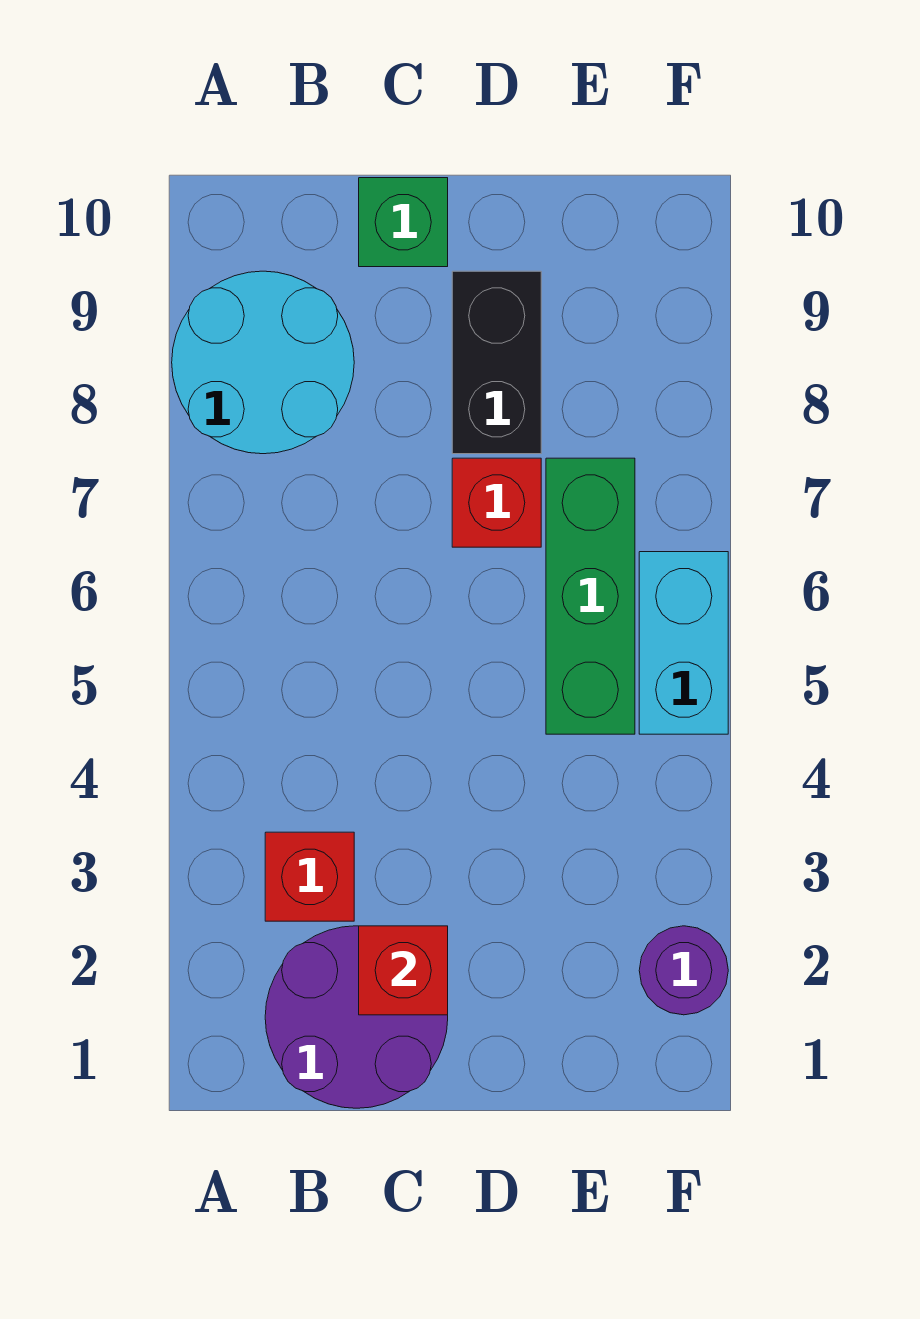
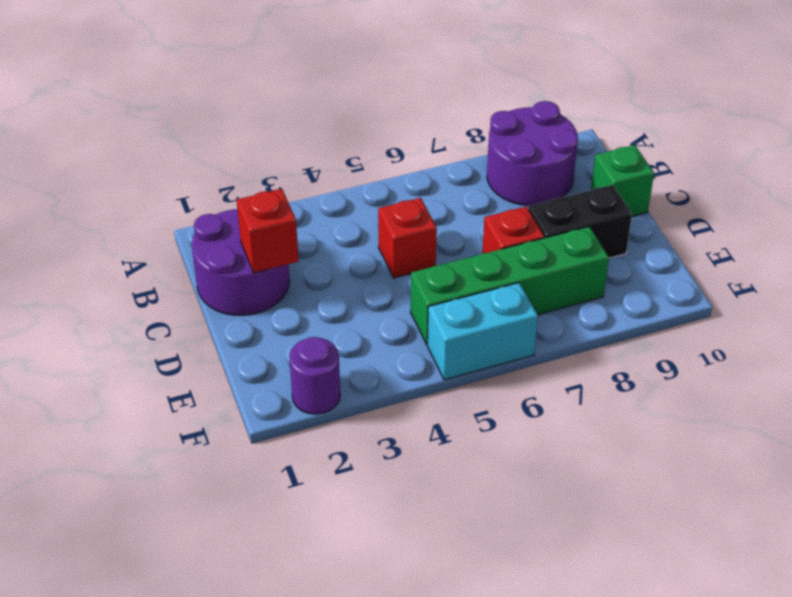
cyan 2x2 round brick [172,271,354,454] -> purple 2x2 round brick [487,101,578,206]
red 1x1 brick [265,832,354,921] -> red 1x1 brick moved to [378,198,437,278]
green 1x3 brick [546,458,635,734] -> green 1x4 brick [411,227,609,344]

